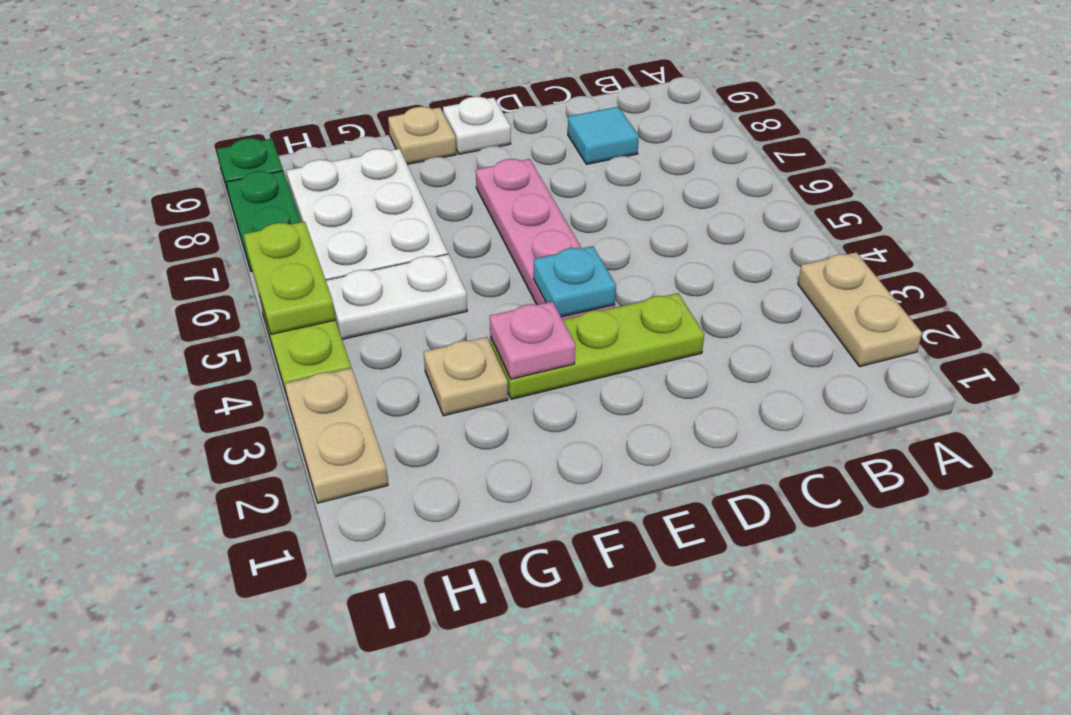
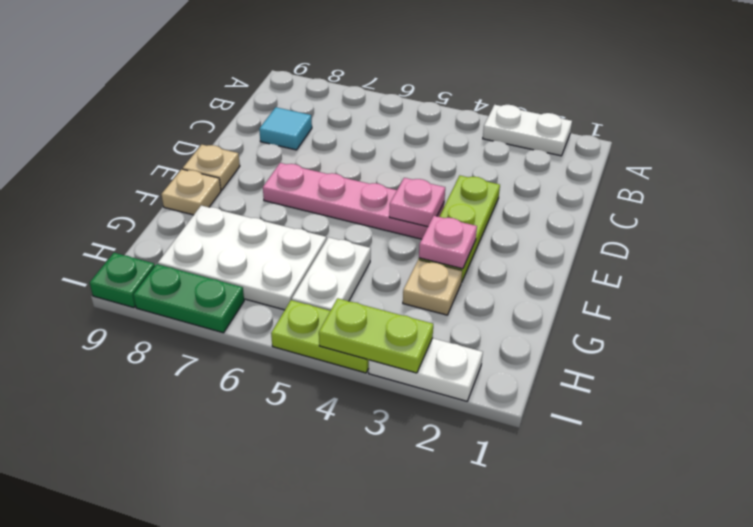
tan 1x2 plate [798,252,922,367] -> white 1x2 plate [483,105,572,156]
cyan 1x1 plate [534,246,616,317] -> pink 1x1 plate [389,178,445,227]
white 1x1 plate [443,97,511,154] -> tan 1x1 plate [183,145,240,190]
tan 1x2 plate [285,368,388,503] -> white 1x2 plate [369,338,483,401]
lime 1x2 plate [244,222,335,334] -> lime 1x2 plate moved to [319,298,433,373]

